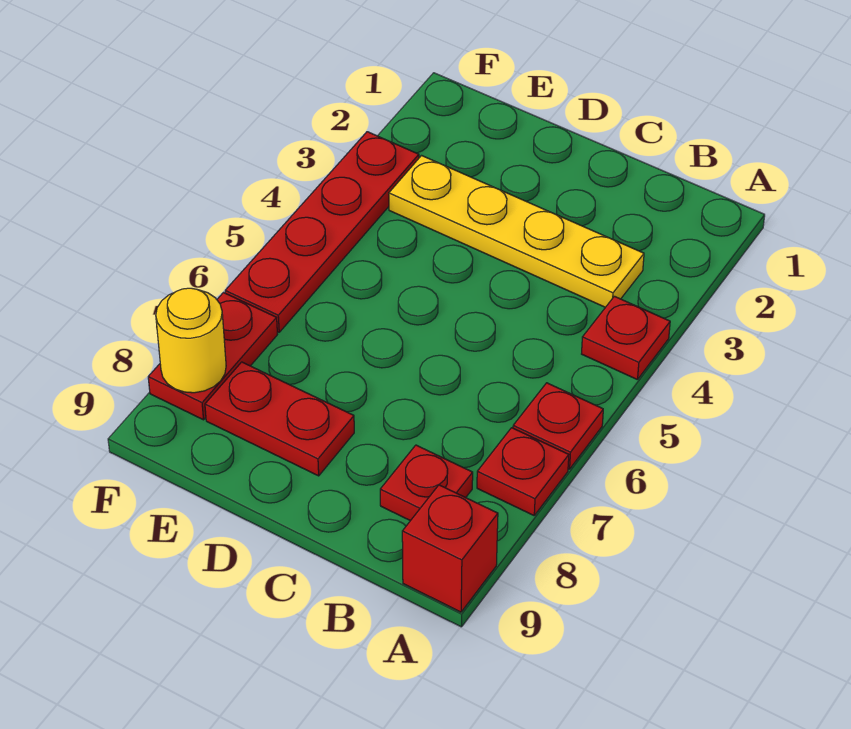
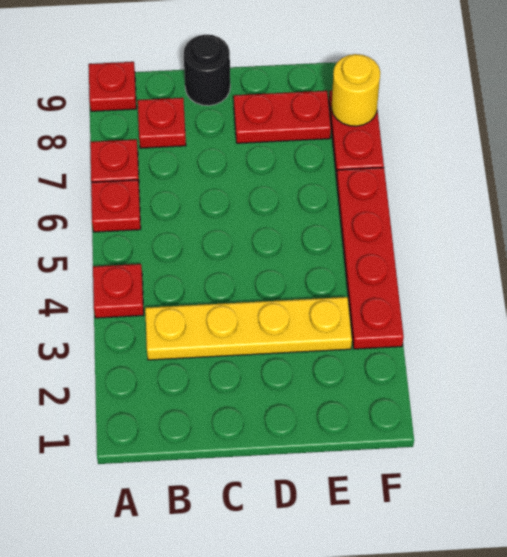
red 1x1 brick [402,485,498,612] -> red 1x1 plate [89,62,136,111]
none -> black 1x1 round brick [184,35,230,106]

